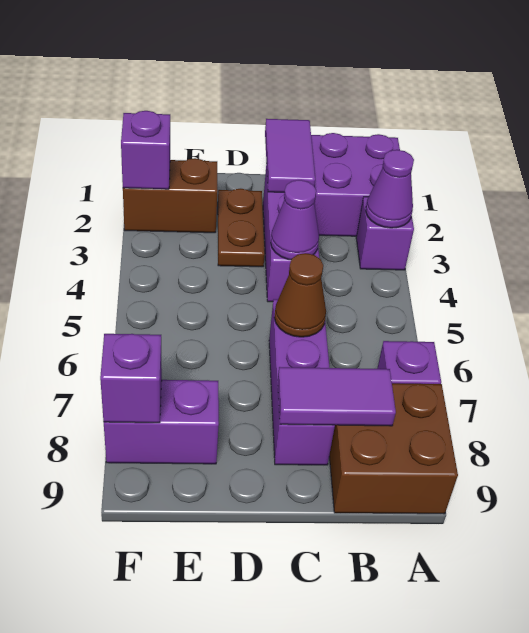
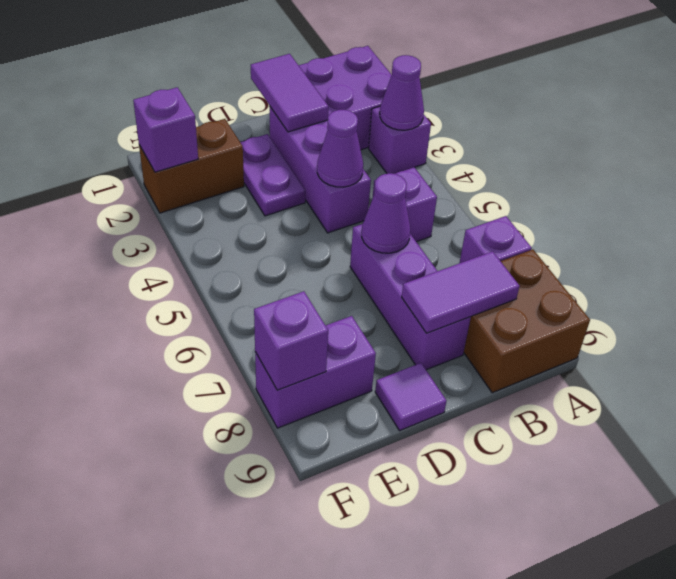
none -> purple 1x1 brick [373,167,437,242]
brown 1x1 cone [274,253,326,337] -> purple 1x1 cone [362,173,410,253]
brown 1x2 plate [218,189,265,267] -> purple 1x2 plate [240,134,305,216]
none -> purple 1x1 tile [375,363,446,431]

